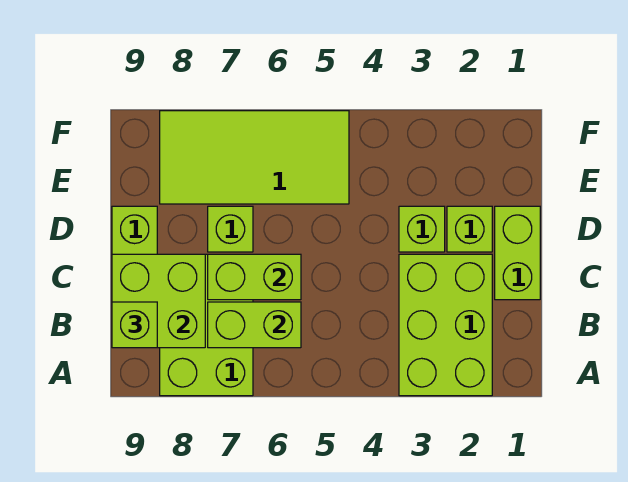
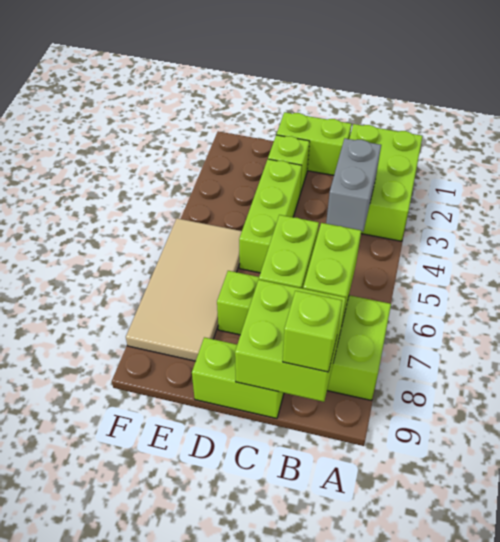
lime 2x3 brick [399,254,492,396] -> lime 2x3 brick turned to [349,124,423,241]
none -> grey 1x2 brick [326,138,381,231]
lime 1x1 brick [399,206,445,252] -> lime 1x3 brick [239,159,302,273]
lime 2x4 tile [160,111,349,204] -> tan 2x4 tile [126,218,242,361]

